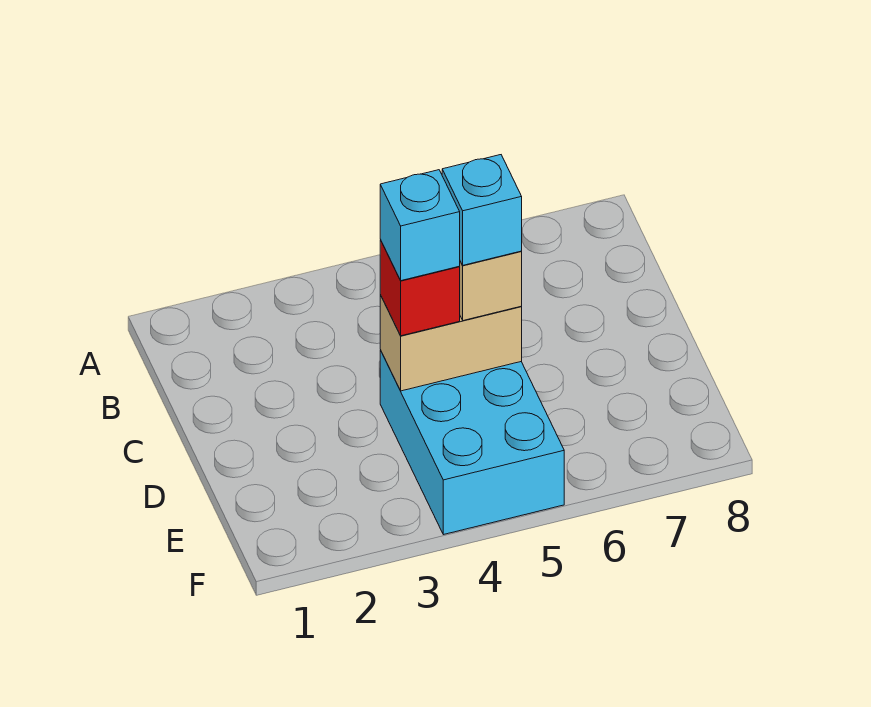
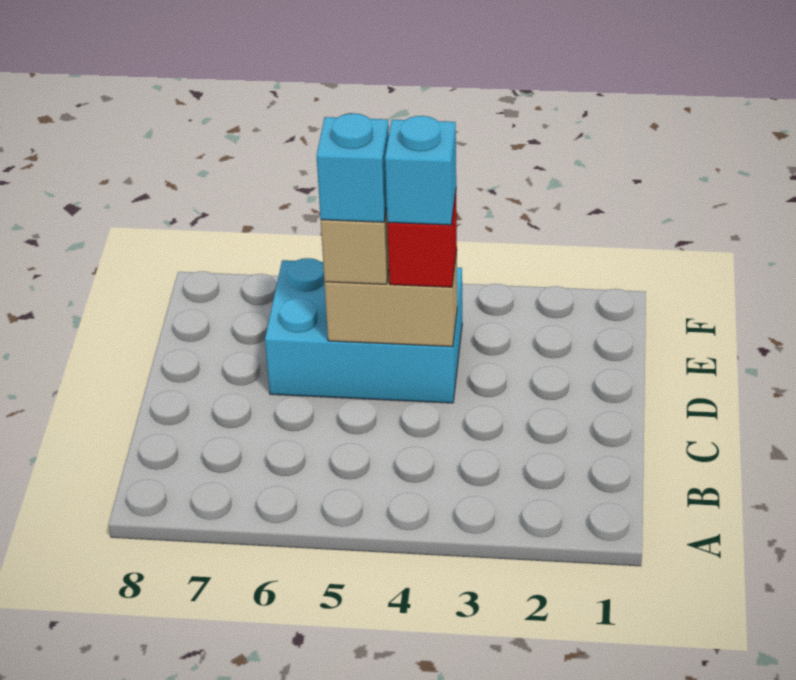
cyan 2x3 brick [380,350,564,535] -> cyan 2x3 brick turned to [265,258,462,403]

